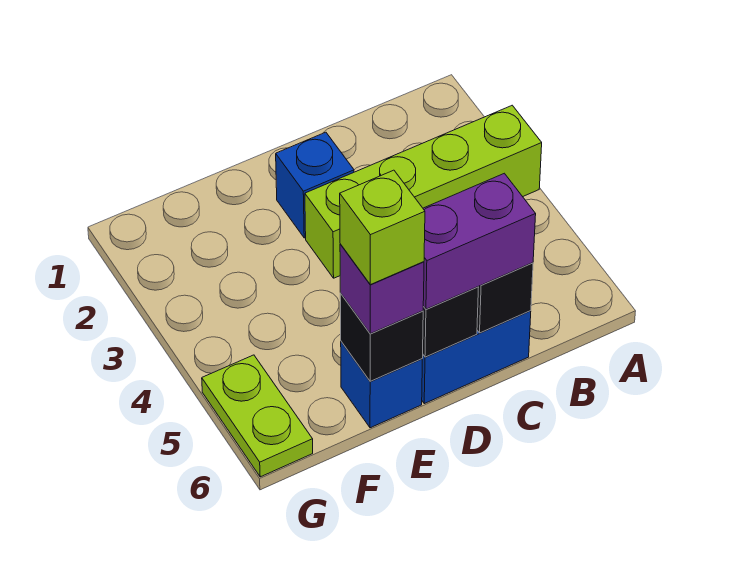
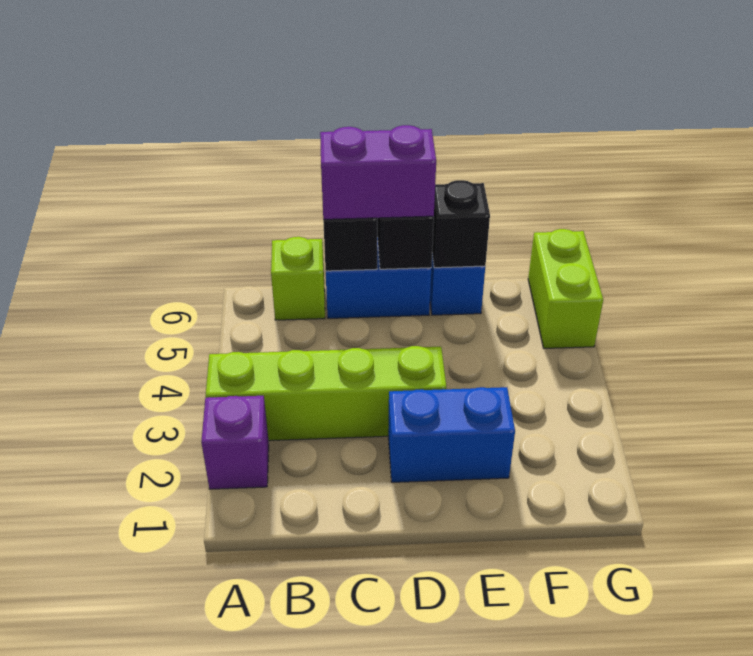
blue 1x1 brick [276,132,354,238] -> blue 1x2 brick [388,387,515,482]
purple 1x1 brick [340,244,424,334] -> purple 1x1 brick moved to [201,396,269,489]
lime 1x1 brick [340,170,425,285] -> lime 1x1 brick moved to [271,237,325,320]
lime 1x2 plate [202,355,313,477] -> lime 1x2 brick [528,229,603,348]

